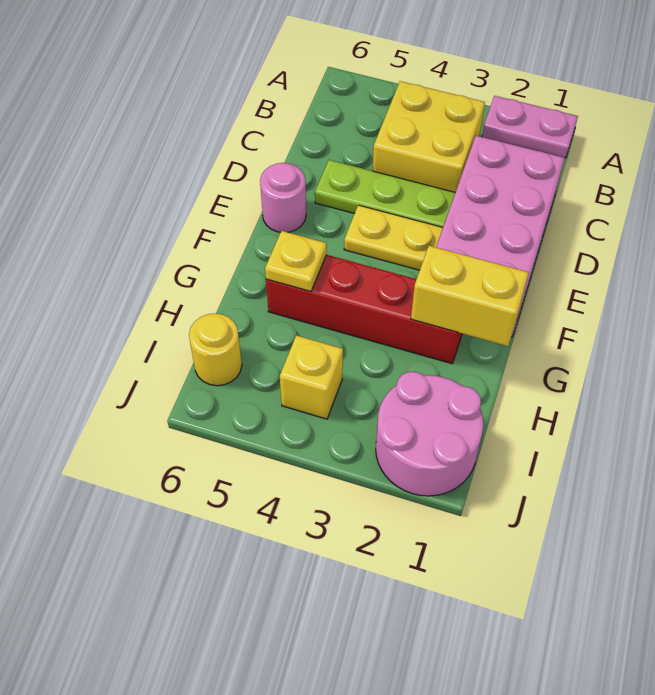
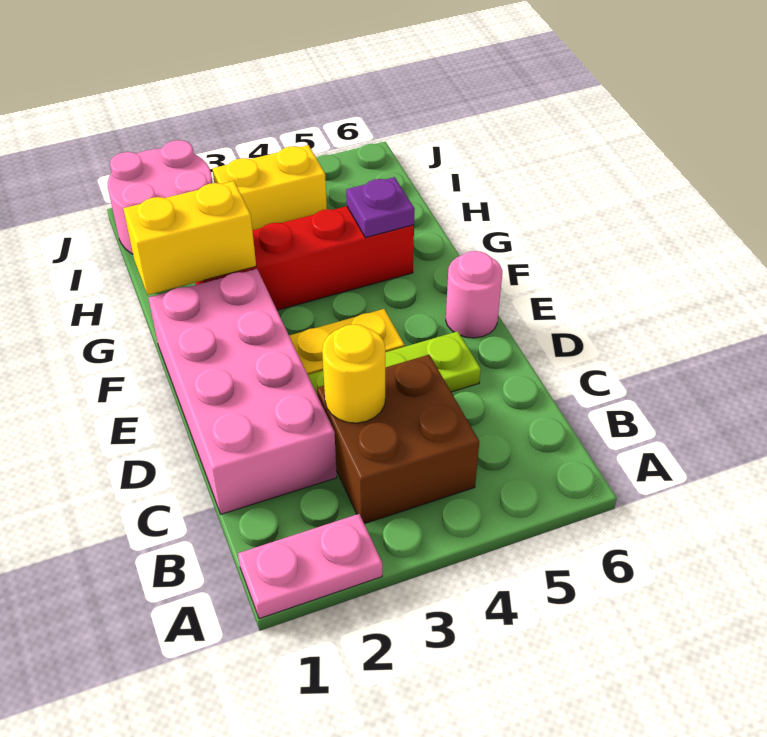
yellow 2x2 brick [372,81,485,192] -> brown 2x2 brick [317,355,479,524]
yellow 1x1 plate [265,231,327,291] -> purple 1x1 plate [346,177,415,238]
yellow 1x1 brick [280,335,343,419] -> yellow 1x2 brick [212,145,327,230]
yellow 1x1 round brick [189,313,242,386] -> yellow 1x1 round brick moved to [322,324,385,423]

